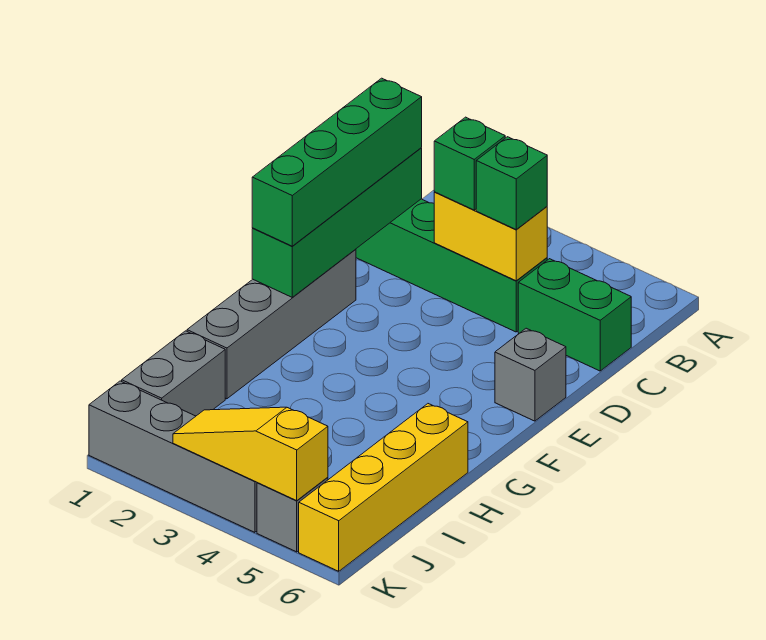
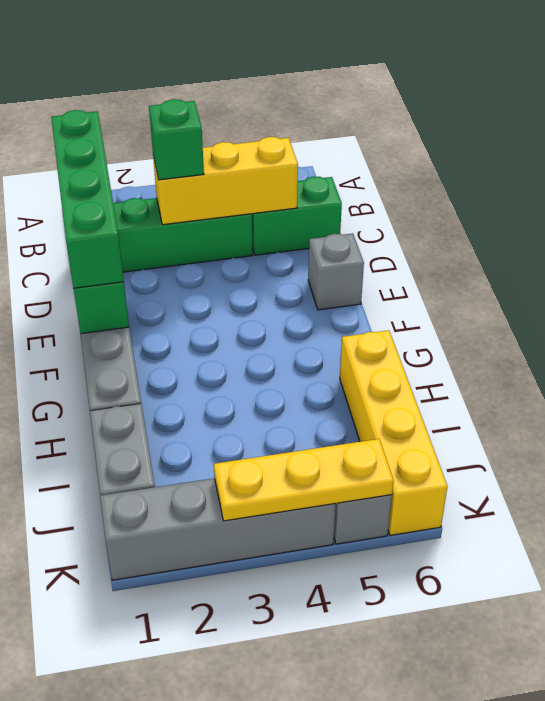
yellow 1x2 brick [434,192,547,281] -> yellow 1x3 brick [153,137,298,225]
green 1x1 brick [476,137,547,229] -> none
yellow 1x3 slope [173,407,328,501] -> yellow 1x3 plate [214,439,393,521]

